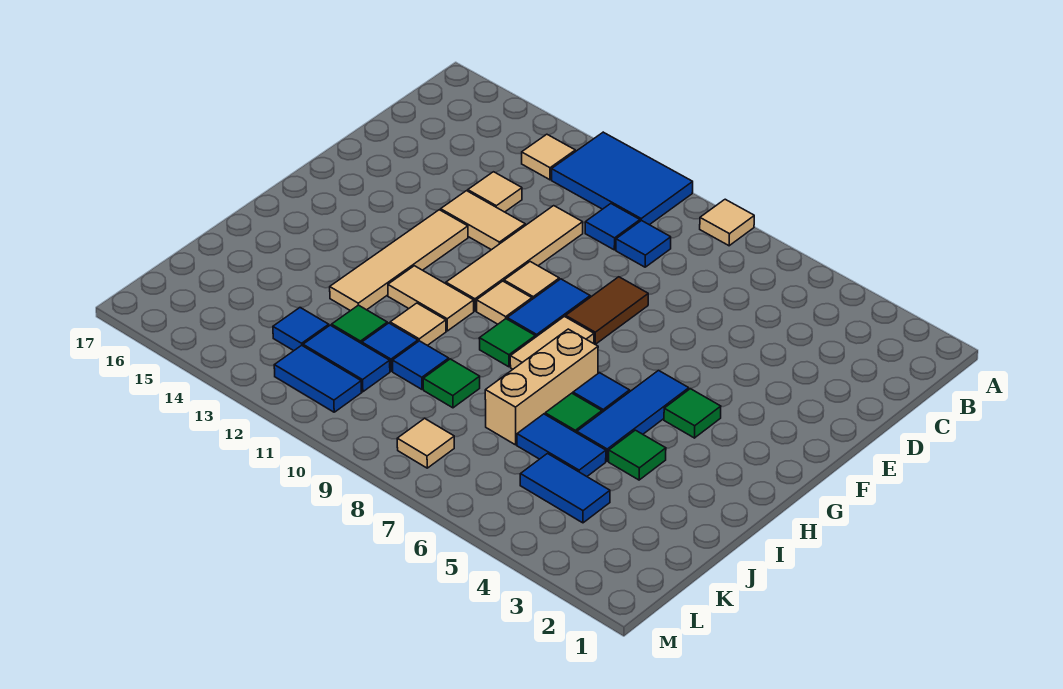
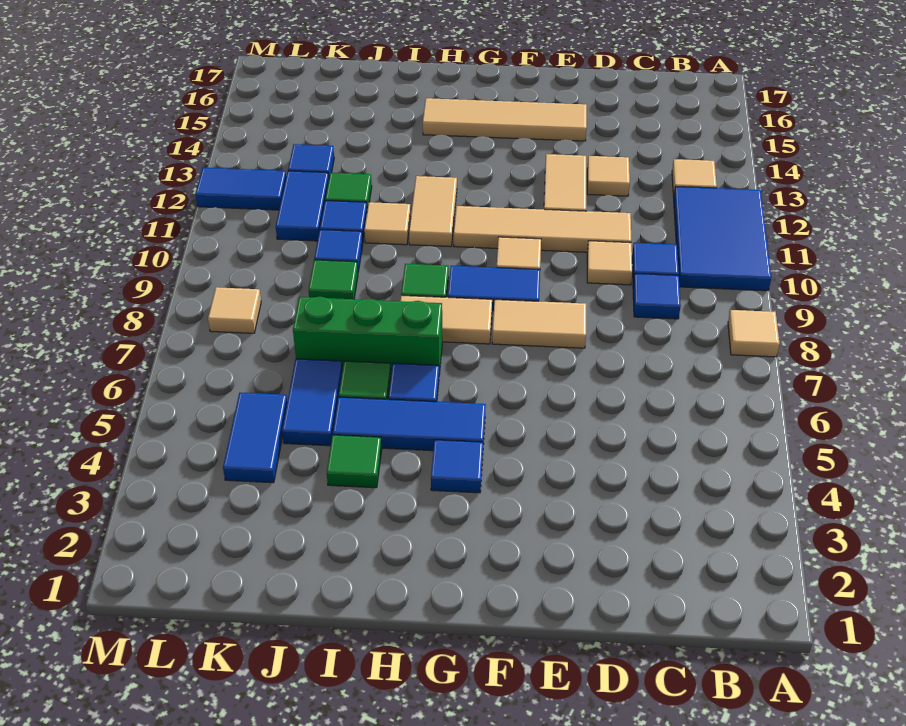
brown 1x2 tile [566,277,648,344] -> tan 1x2 tile [492,300,586,348]
tan 1x4 tile [330,210,468,311] -> tan 1x4 tile moved to [423,98,587,141]
green 1x1 tile [664,389,721,438] -> blue 1x1 tile [431,440,483,493]
tan 1x1 tile [477,281,532,324] -> tan 1x1 tile moved to [587,241,632,285]
tan 1x3 brick [485,329,598,445] -> green 1x3 brick [293,296,442,374]
blue 1x2 tile [274,345,362,412] -> blue 1x2 tile turned to [195,168,286,210]

